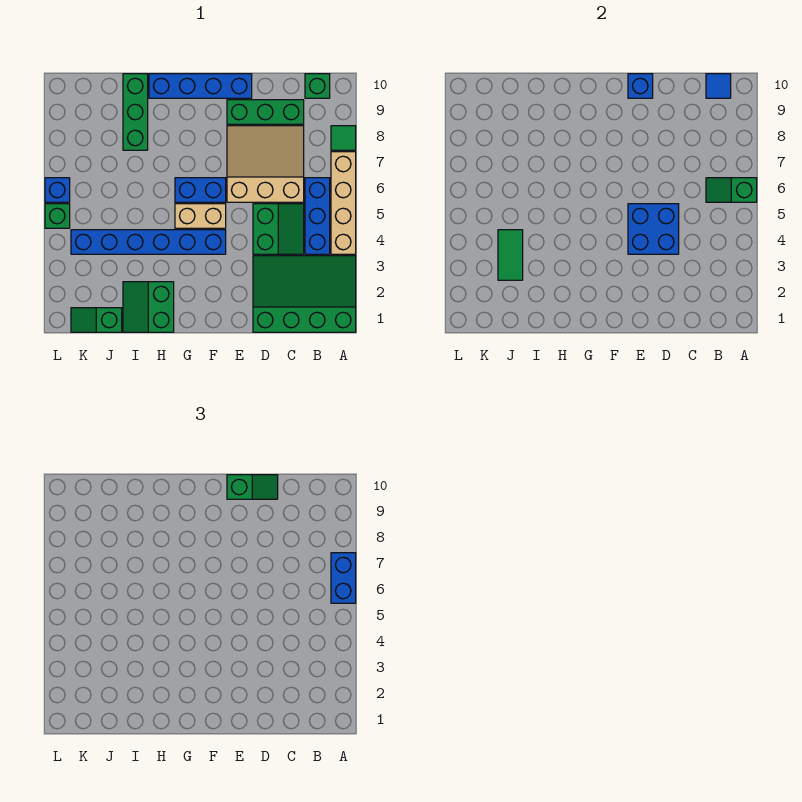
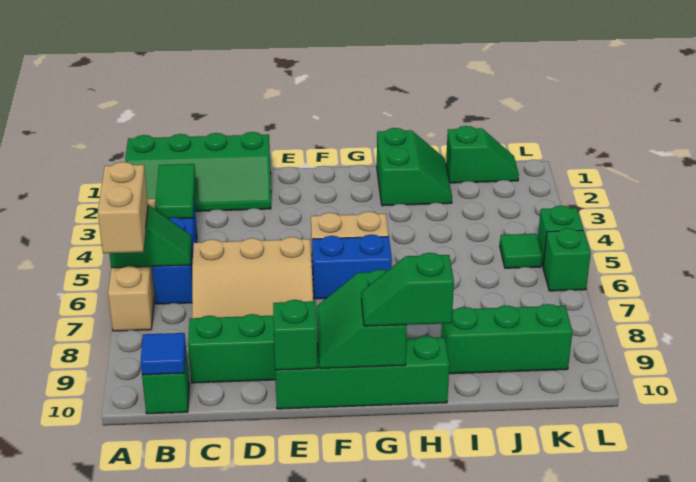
green 3x4 slope [253,256,356,332] -> green 2x4 slope [125,132,271,211]
blue 1x2 brick [331,553,356,603] -> tan 1x2 brick [98,162,148,253]
green 1x1 tile [331,126,356,150] -> green 1x1 tile moved to [500,234,542,268]
green 2x2 slope [253,204,304,254] -> green 2x2 slope moved to [316,270,407,369]
blue 2x2 brick [628,204,679,254] -> none
green 1x2 slope [227,475,278,499] -> green 1x2 slope moved to [361,253,454,326]
blue 1x4 brick [149,74,252,98] -> green 1x4 brick [275,336,449,409]
blue 1x1 brick [628,74,653,98] -> green 1x1 brick [273,300,317,370]
blue 1x6 brick [71,230,226,254] -> none
green 1x3 brick [123,74,148,150] -> green 1x3 brick turned to [441,304,573,374]
green 1x2 tile [498,230,523,280] -> green 1x2 tile moved to [155,164,195,219]
blue 1x1 brick [45,178,70,202] -> green 1x1 brick [543,228,591,291]

